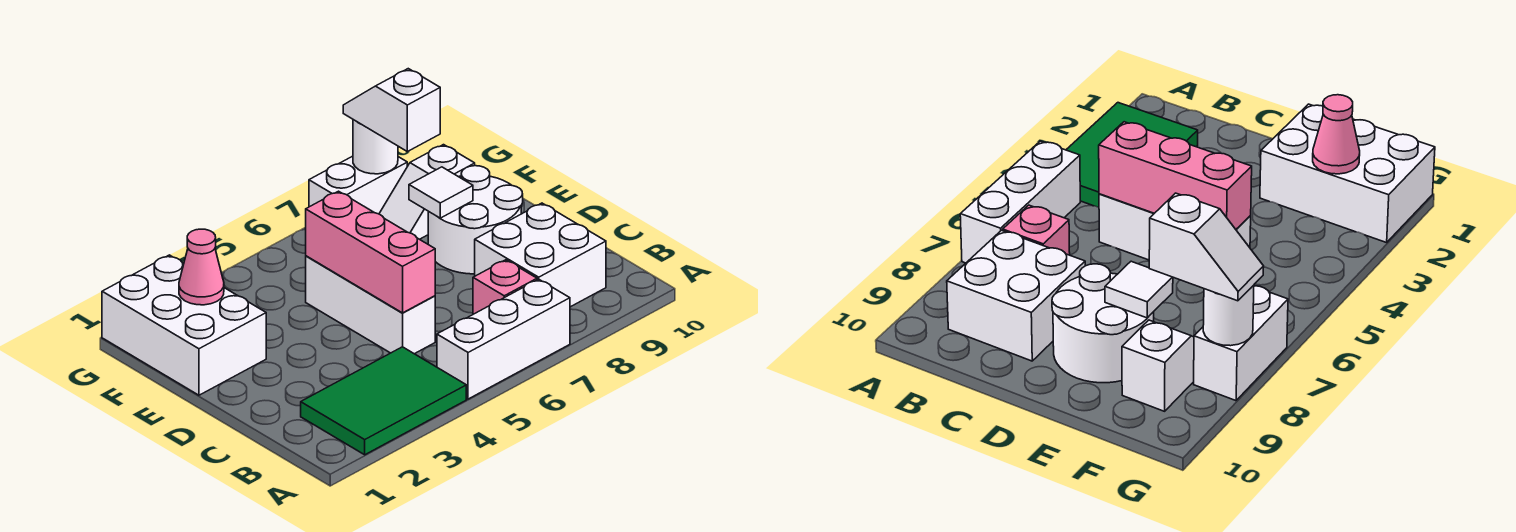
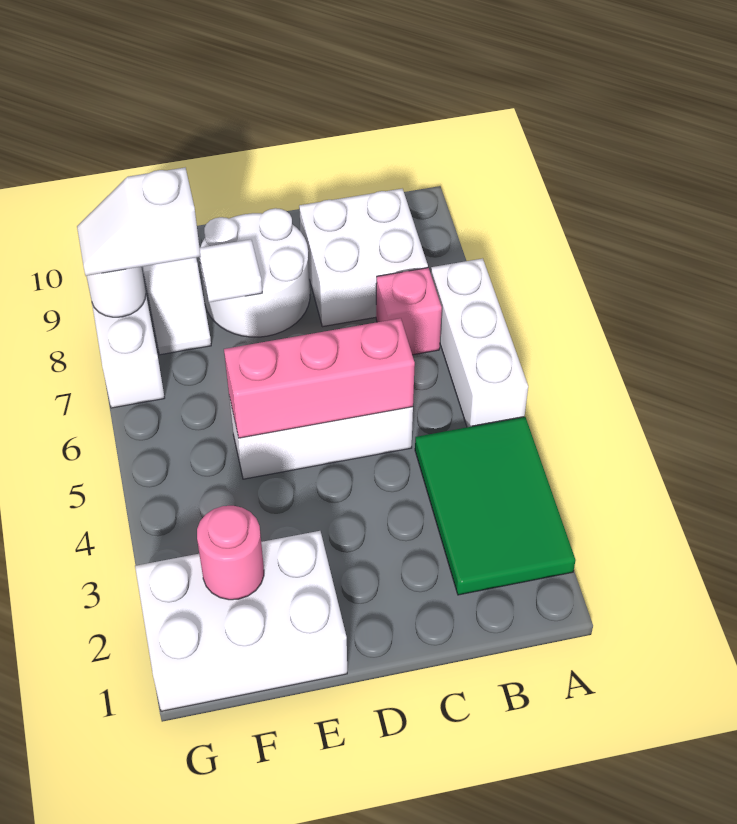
pink 1x1 cone [179,229,224,305] -> pink 1x1 round brick [197,506,264,600]

